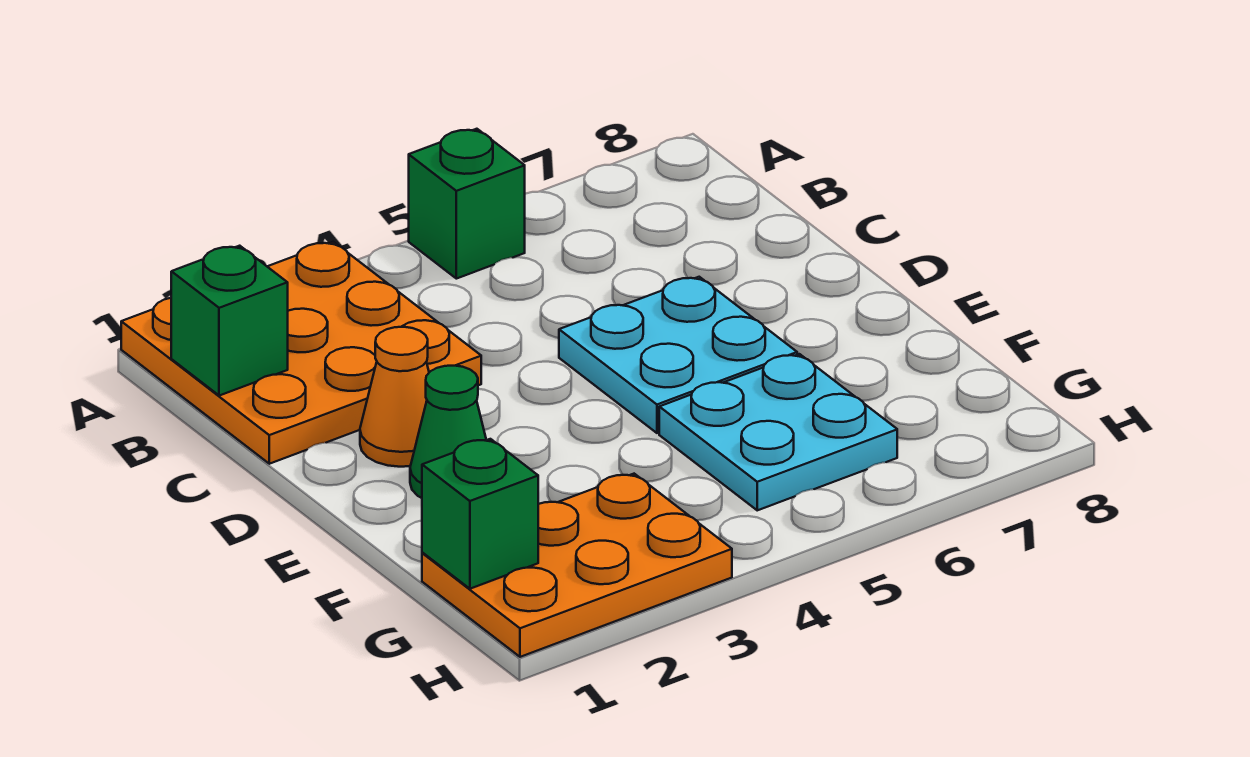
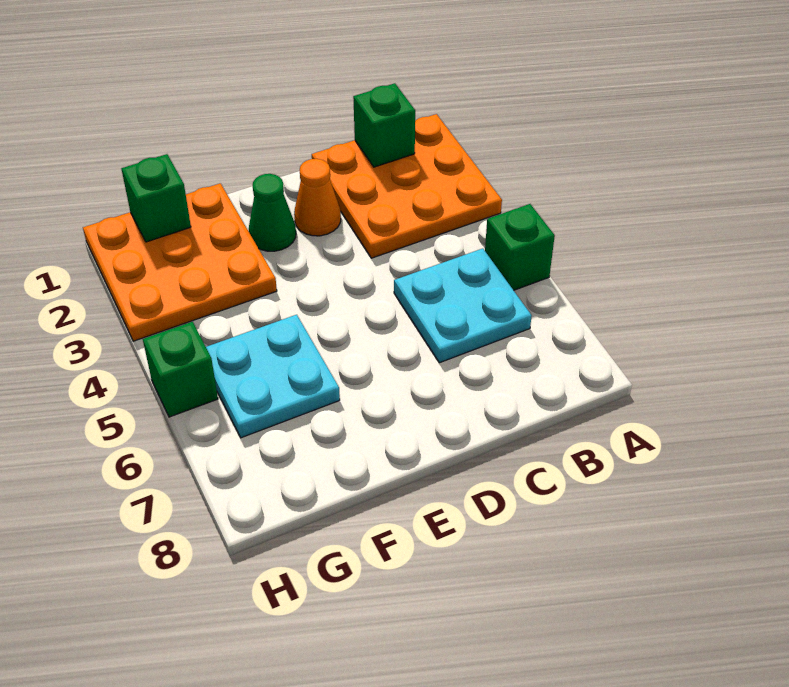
cyan 2x2 plate [559,277,797,433] -> cyan 2x2 plate moved to [394,249,532,363]
orange 2x3 plate [422,474,732,657] -> orange 3x3 plate [83,183,277,341]
none -> green 1x1 brick [143,322,218,417]

